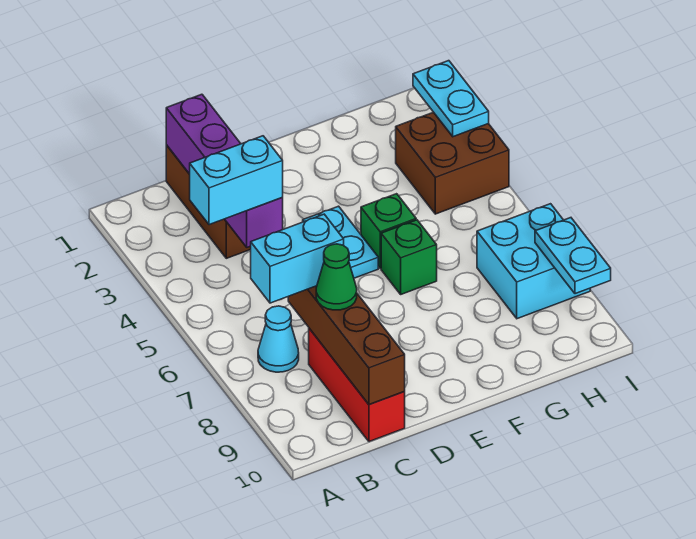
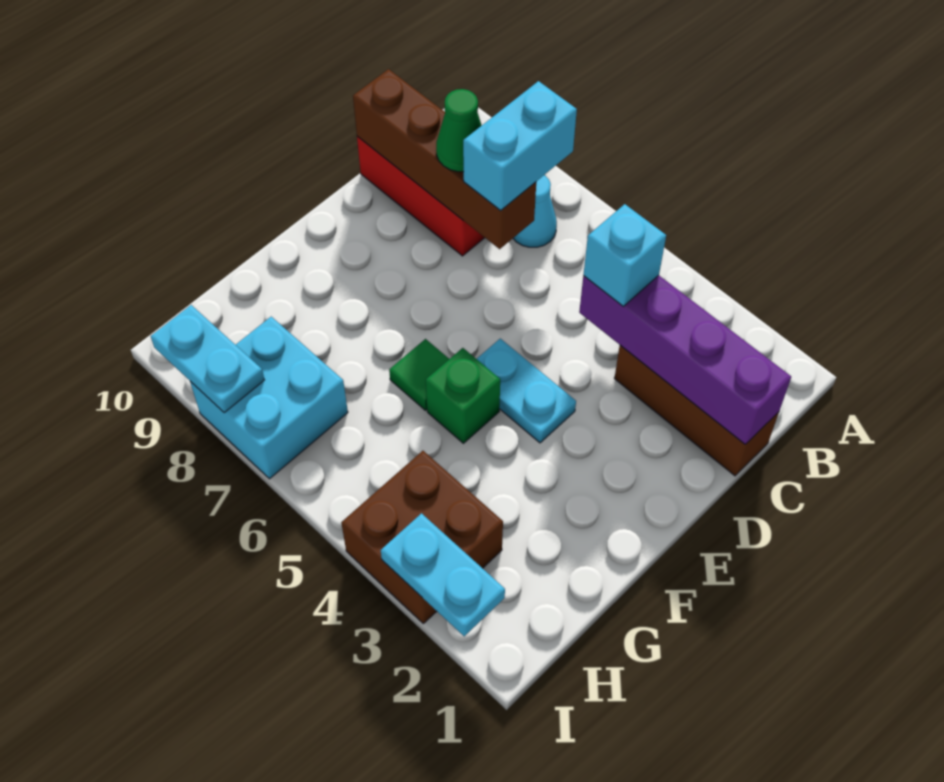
cyan 1x2 brick [190,136,283,225] -> cyan 1x1 brick [583,204,666,306]
green 1x1 brick [381,220,437,294] -> green 1x1 tile [389,339,449,410]

